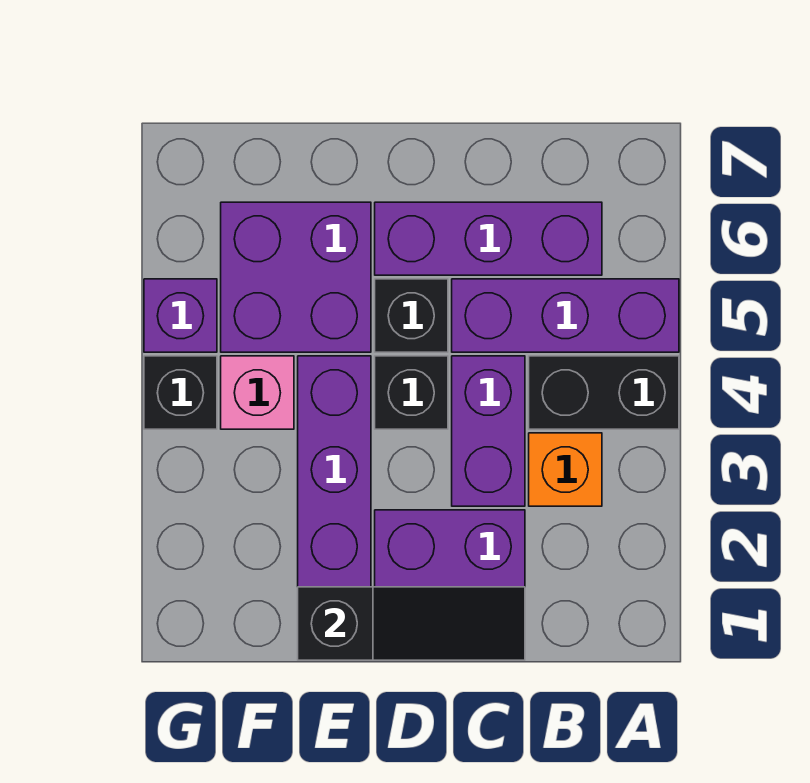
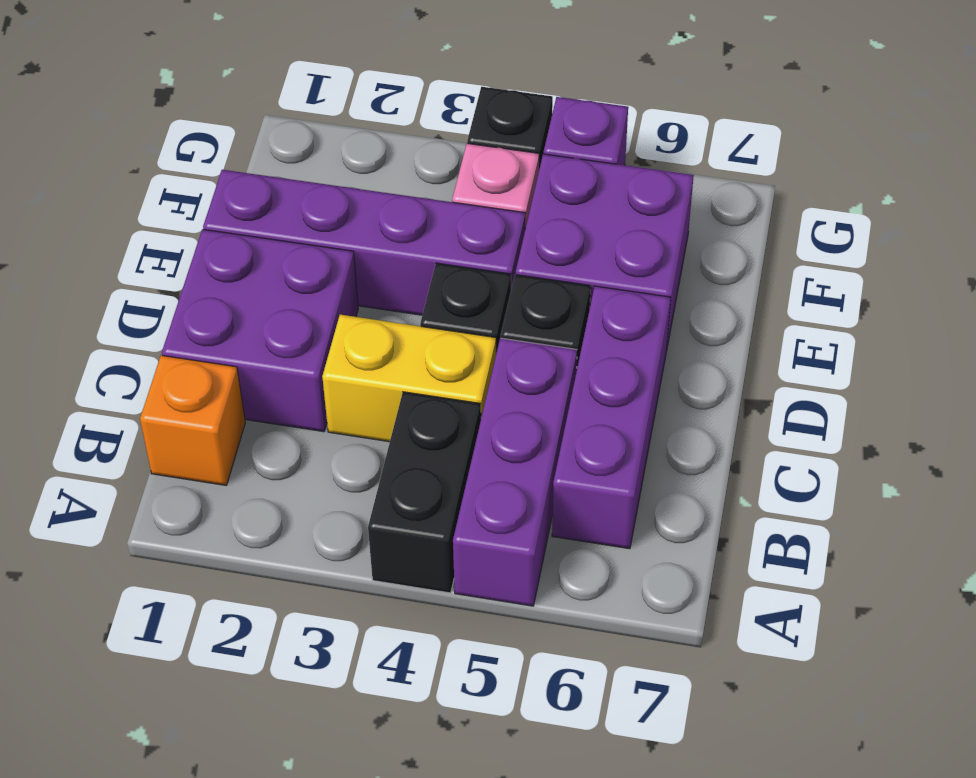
orange 1x1 brick [529,433,602,506] -> orange 1x1 brick moved to [140,355,245,485]
black 1x3 slope [298,587,525,660] -> none
purple 1x2 brick [452,356,525,506] -> yellow 1x2 brick [322,315,496,442]

